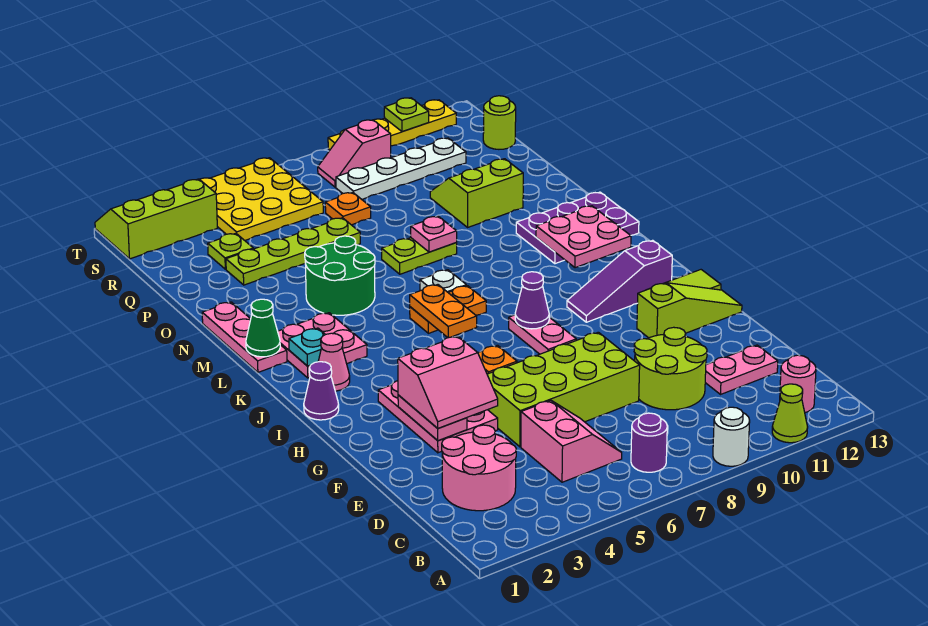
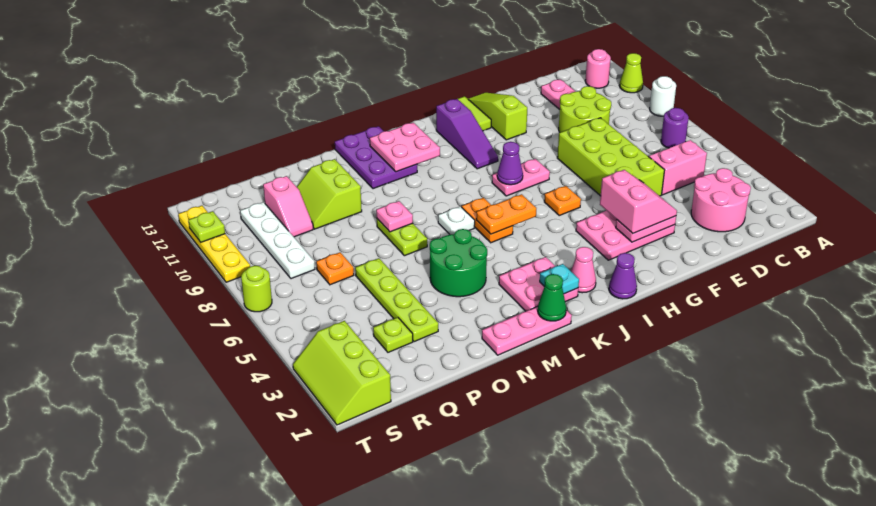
yellow 3x3 plate [200,158,323,240] -> none
lime 1x1 round brick [483,96,516,149] -> lime 1x1 round brick moved to [241,266,272,312]
pink 1x2 slope [318,120,391,187] -> pink 1x2 slope moved to [263,176,313,237]

